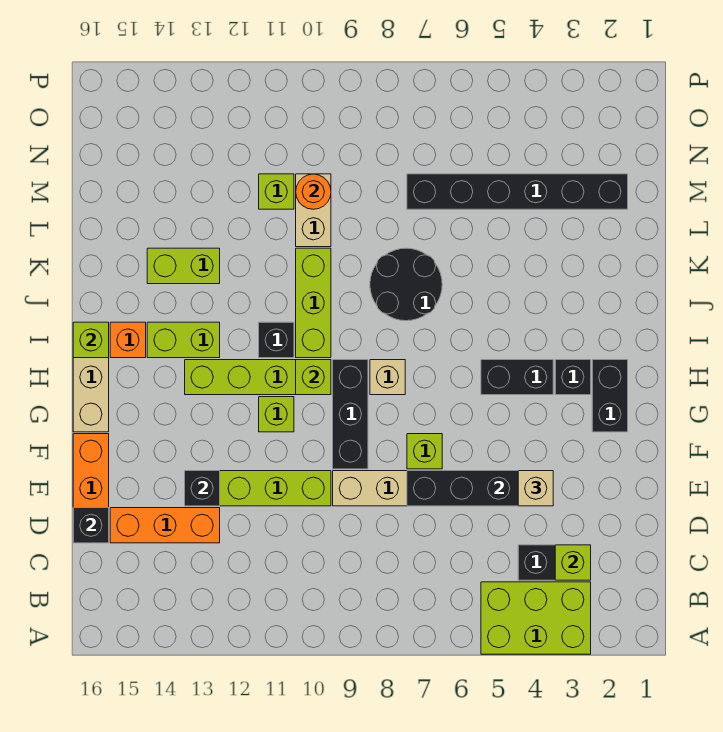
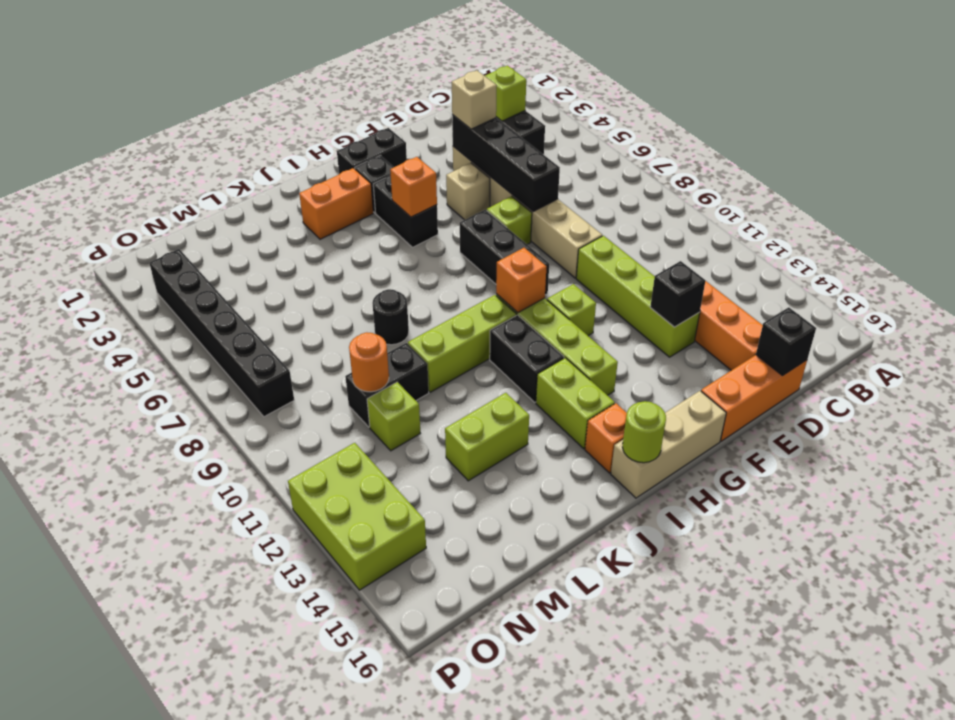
lime 2x3 brick [481,582,591,654] -> lime 2x3 brick moved to [288,443,426,590]
black 1x3 brick [333,360,368,469] -> black 1x3 brick turned to [460,210,549,295]
none -> orange 1x1 brick [390,157,437,217]
tan 1x1 brick [370,360,405,395] -> tan 1x1 brick moved to [446,163,490,220]
lime 1x1 brick [296,360,331,395] -> orange 1x1 brick [496,248,546,313]
none -> orange 1x2 brick [299,168,373,239]
black 1x1 brick [259,322,294,358] -> black 1x2 brick [490,315,564,402]
lime 1x1 brick [73,322,109,358] -> lime 1x1 round brick [622,401,666,463]
black 2x2 round brick [370,248,442,321] -> black 1x1 round brick [373,289,409,345]
lime 1x2 brick [147,248,220,284] -> lime 1x2 brick turned to [445,393,529,481]
tan 1x2 brick [296,174,331,247] -> black 1x2 brick [345,343,429,427]
black 1x6 brick [407,174,628,209] -> black 1x6 brick moved to [149,249,294,417]

